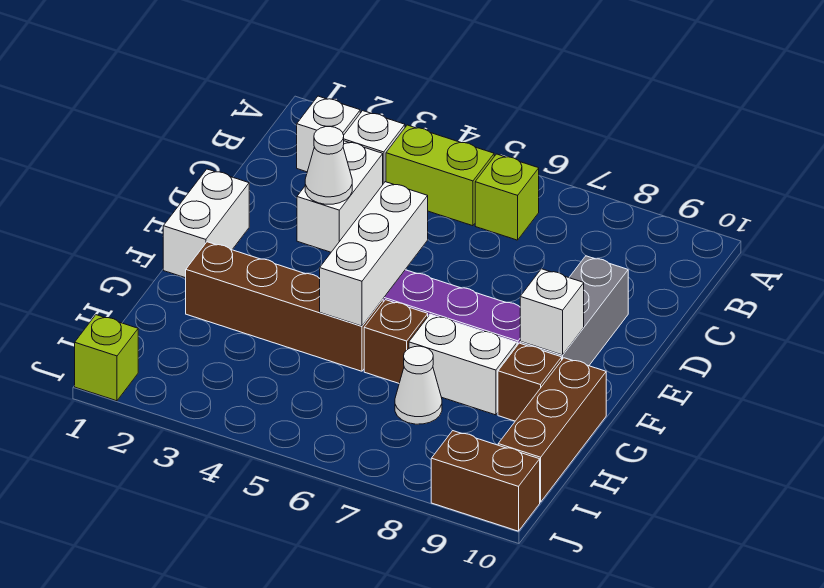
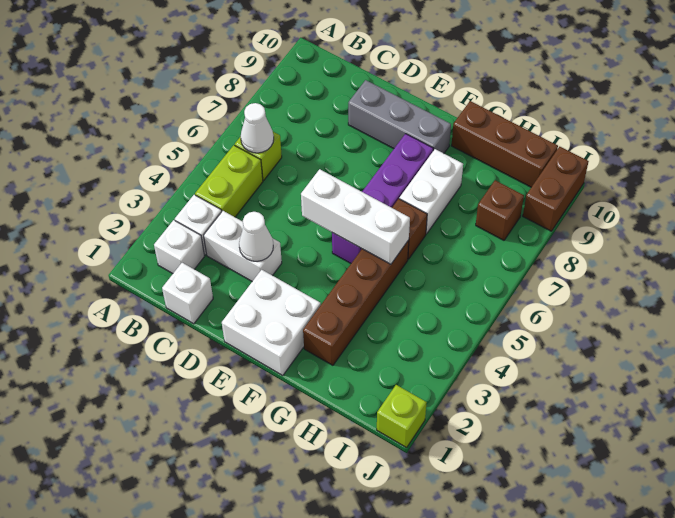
white 1x2 brick [163,169,249,278] -> white 2x2 brick [222,270,321,375]
white 1x1 brick [520,269,584,355] -> white 1x1 brick moved to [162,263,213,324]
brown 1x1 brick [498,343,562,421] -> brown 1x1 brick moved to [476,180,524,240]
white 1x1 cone [395,346,442,424] -> white 1x1 cone moved to [241,103,274,153]

